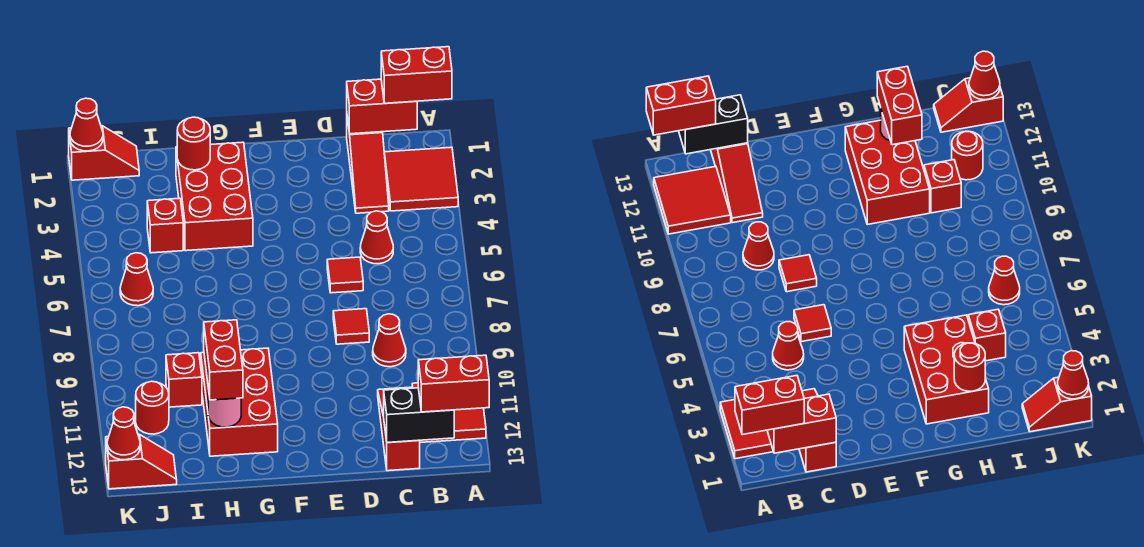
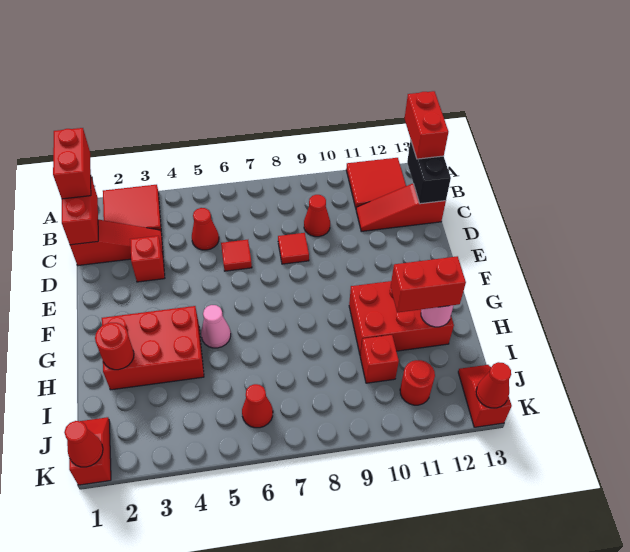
none -> pink 1x1 cone [201,305,231,348]
red 1x1 brick [147,198,183,253] -> red 1x1 brick moved to [130,236,165,282]

